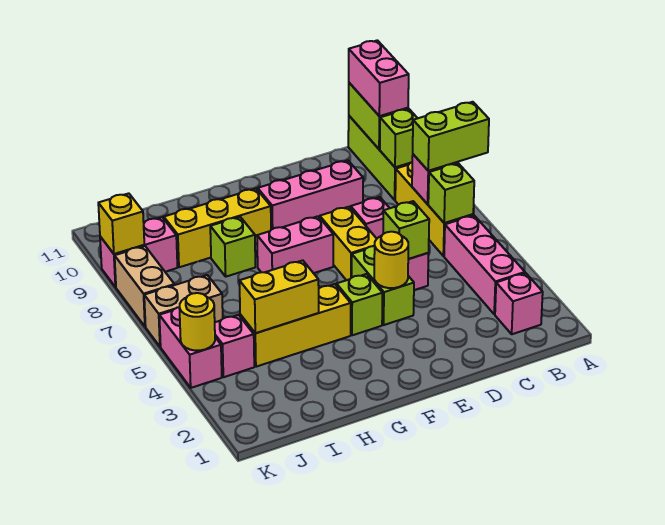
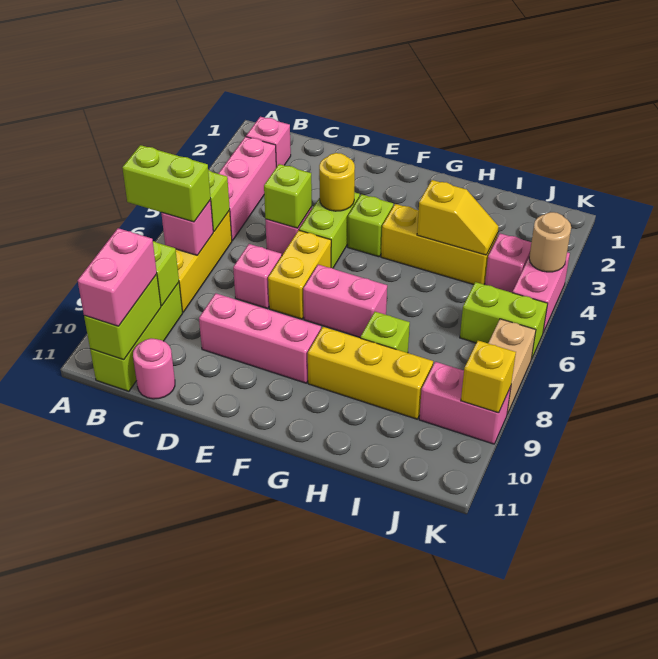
none -> pink 1x1 round brick [133,338,175,399]
yellow 1x2 brick [239,260,319,333] -> yellow 1x2 slope [417,180,499,255]
tan 1x2 brick [144,275,223,347] -> lime 1x2 brick [460,282,548,359]
yellow 1x1 round brick [179,293,215,351] -> tan 1x1 round brick [529,212,571,272]

